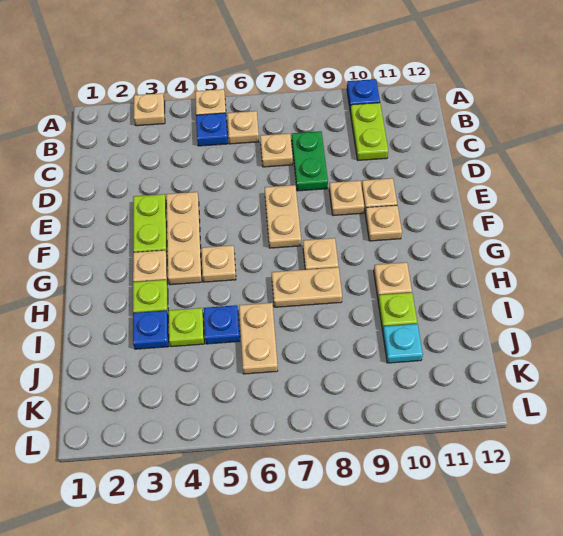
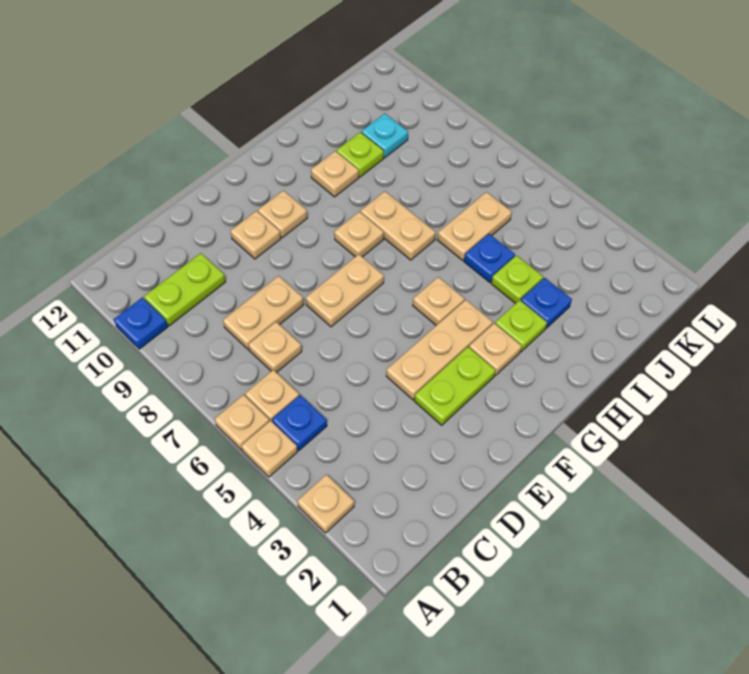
green 1x2 plate [292,131,328,191] -> tan 1x2 plate [223,276,304,350]
tan 1x1 plate [329,181,364,216] -> tan 1x1 plate moved to [215,395,269,450]

